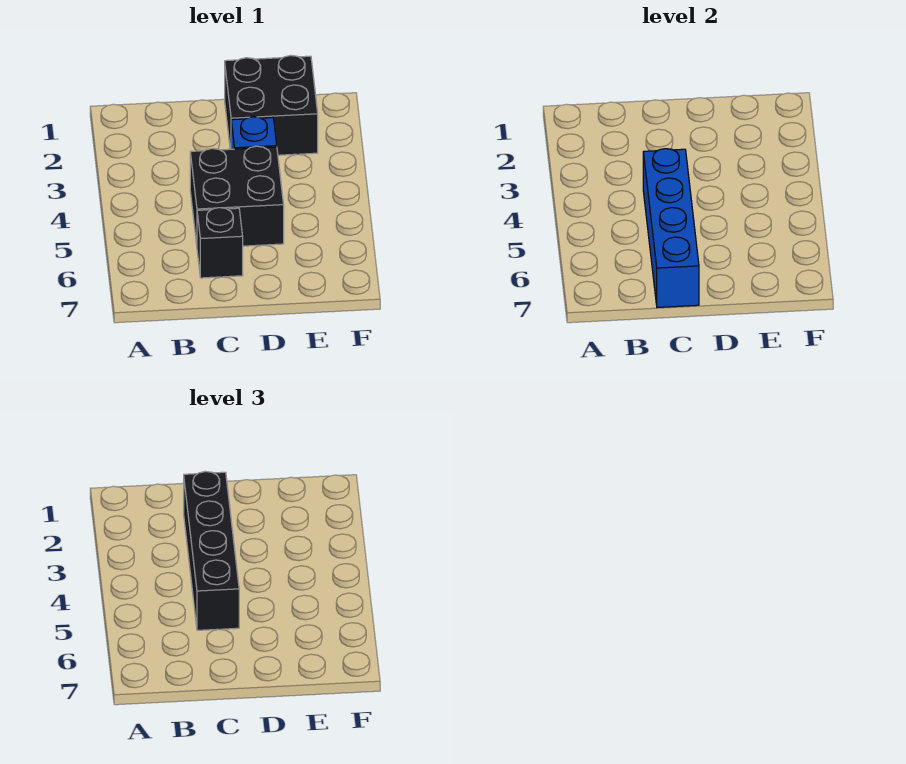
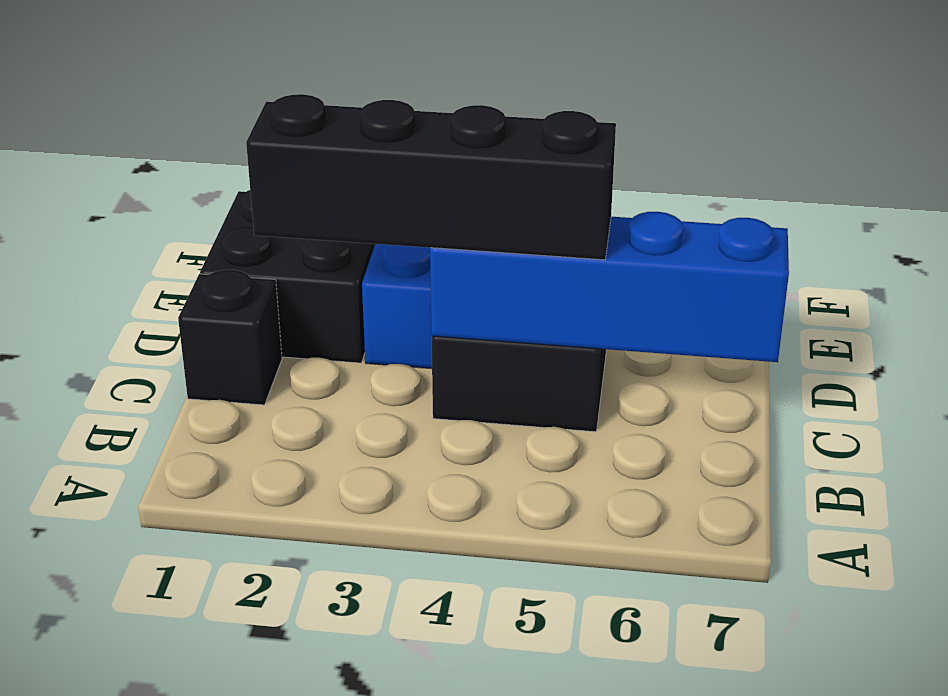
black 1x1 brick [197,208,243,278] -> black 1x1 brick moved to [178,270,282,405]

